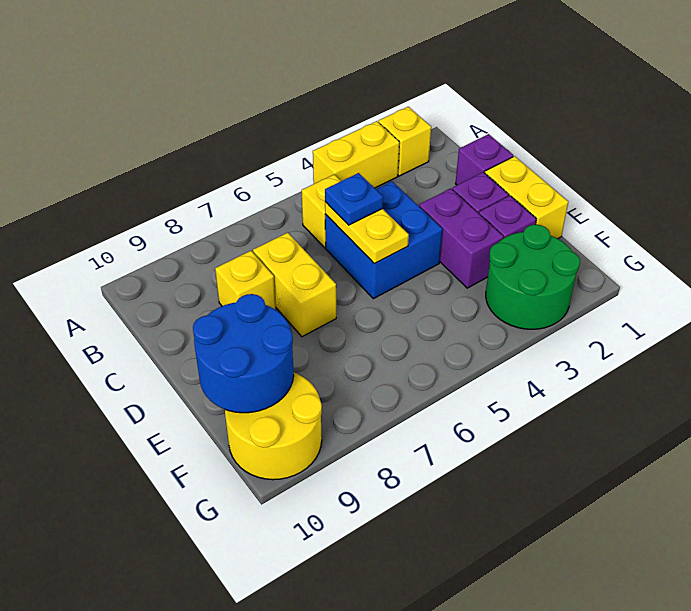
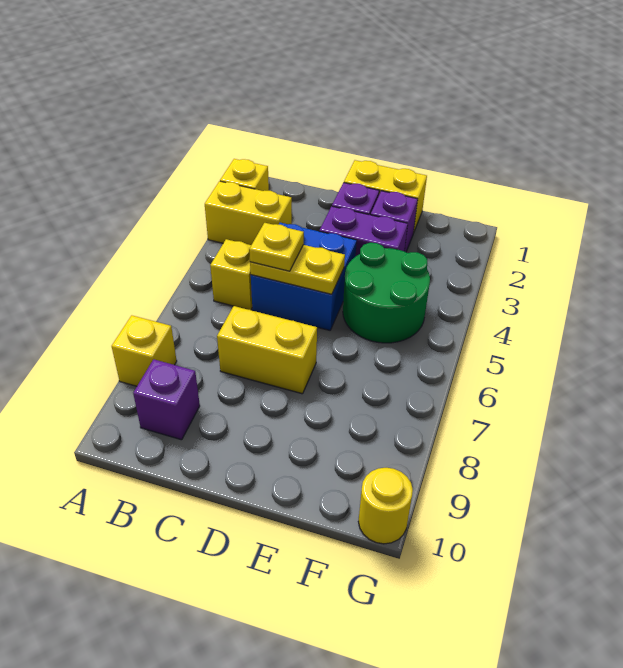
yellow 1x2 brick [313,121,399,188] -> yellow 1x2 brick turned to [205,181,292,245]
purple 1x1 brick [455,134,513,185] -> purple 1x1 brick moved to [133,359,200,440]
blue 1x1 plate [325,173,383,225] -> yellow 1x1 plate [249,223,304,271]
yellow 1x1 brick [215,251,276,310] -> yellow 1x1 brick moved to [112,315,177,386]
blue 2x2 round brick [193,294,294,413] -> none
green 2x2 round brick [486,225,580,329] -> green 2x2 round brick moved to [343,243,430,343]
yellow 2x2 round brick [225,373,322,480] -> yellow 1x1 round brick [358,468,413,544]

